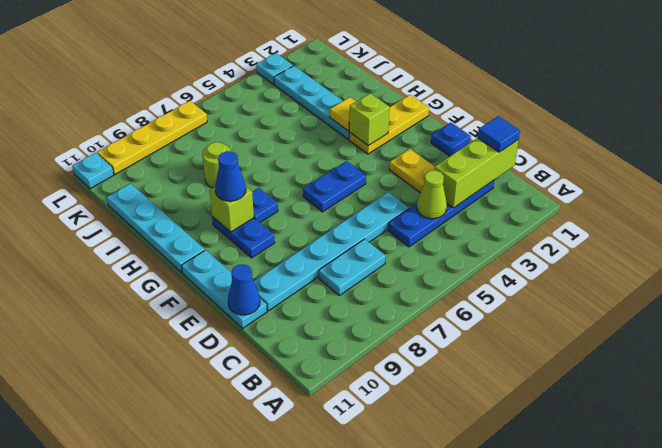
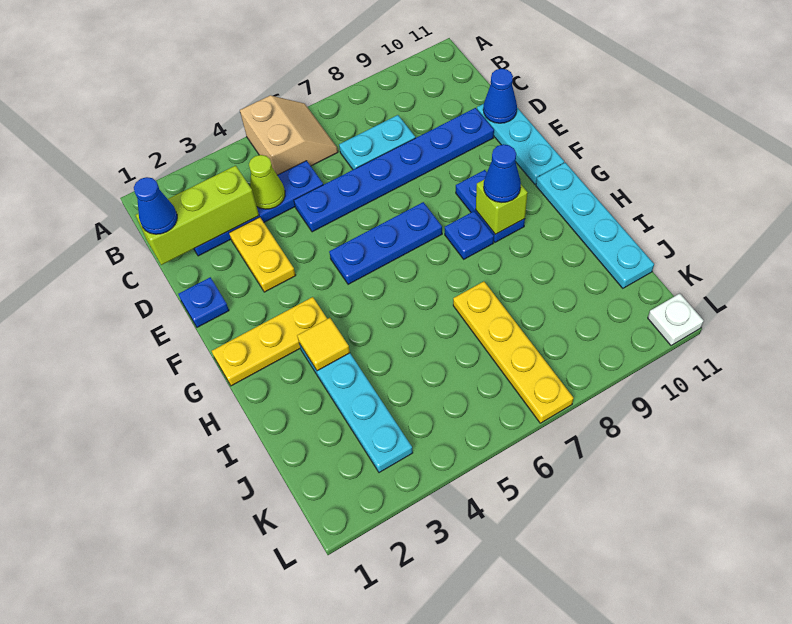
none -> tan 2x2 slope [240,95,338,175]
blue 1x1 tile [478,116,520,152] -> blue 1x1 cone [134,177,177,234]
cyan 1x6 plate [254,192,409,311] -> blue 1x6 plate [294,108,494,232]
blue 1x2 plate [303,161,366,212] -> blue 1x3 plate [329,202,442,284]
lime 1x1 brick [349,93,390,146] -> none
lime 1x1 round brick [202,142,231,188] -> none
cyan 1x1 plate [256,53,293,84] -> none
yellow 1x4 plate [97,101,207,174] -> yellow 1x4 plate turned to [453,281,574,423]
cyan 1x1 plate [72,153,114,189] -> white 1x1 plate [648,294,704,346]

